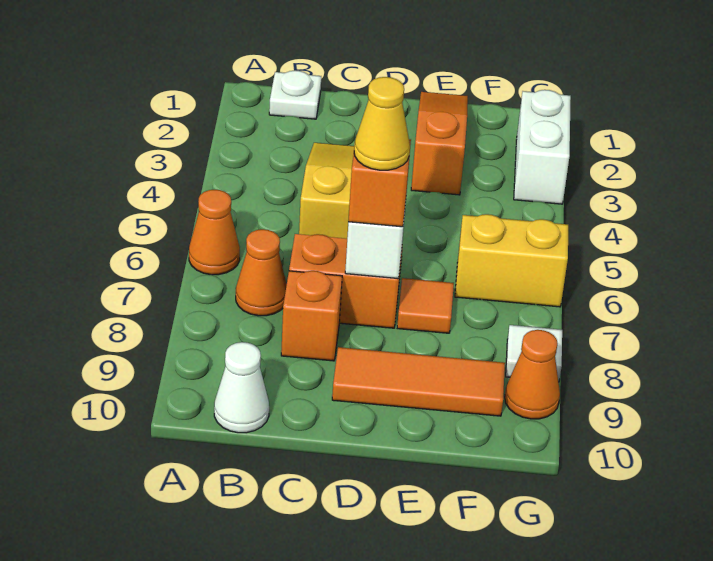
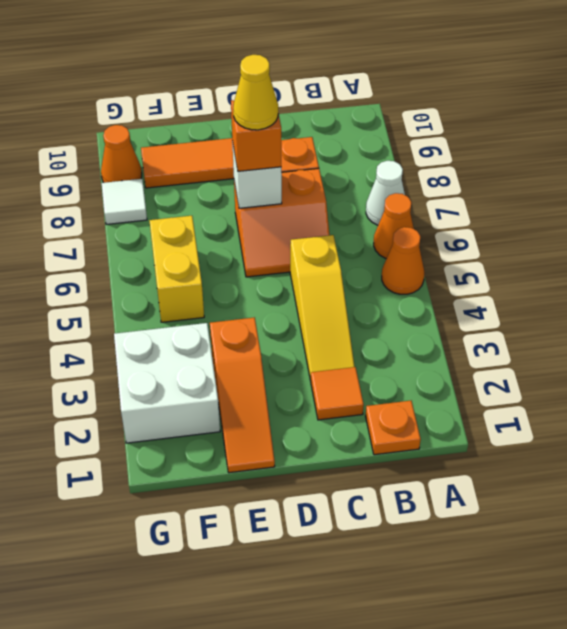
white 1x1 plate [269,70,321,119] -> orange 1x1 plate [366,401,421,455]
orange 1x1 cone [236,229,287,316] -> orange 1x1 cone moved to [382,227,424,294]
white 1x1 cone [214,342,269,433] -> white 1x1 cone moved to [366,161,405,225]
orange 1x1 tile [397,278,454,333] -> orange 1x1 tile moved to [311,367,364,420]
yellow 1x2 brick [455,214,568,307] -> yellow 1x2 brick turned to [149,216,204,322]
white 1x2 brick [514,90,571,204] -> white 2x2 brick [114,323,220,443]

